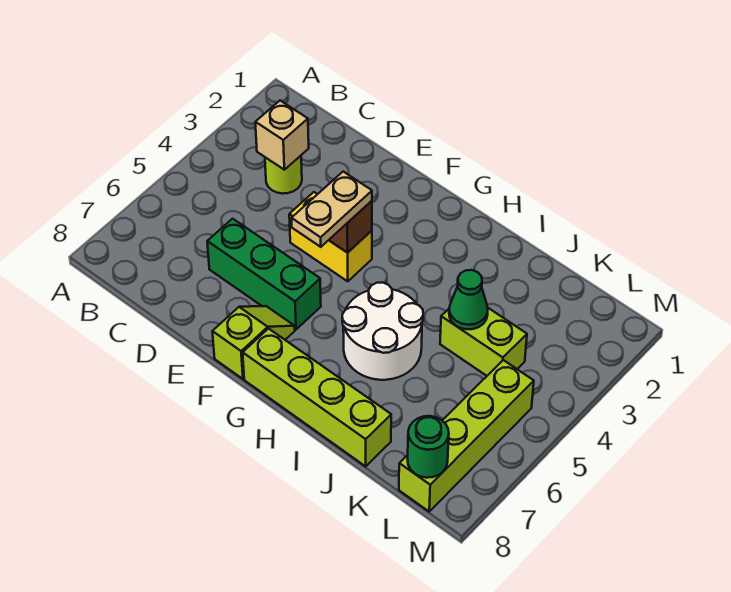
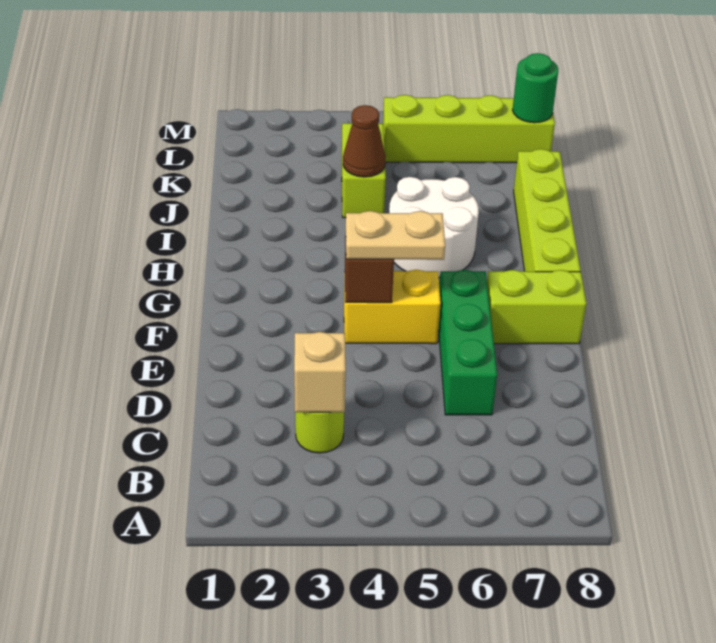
yellow 1x2 brick [289,192,372,281] -> yellow 1x2 brick turned to [344,270,441,344]
lime 1x2 slope [212,306,295,379] -> lime 1x2 brick [487,270,586,344]
green 1x1 cone [449,270,488,329] -> brown 1x1 cone [343,105,385,177]

